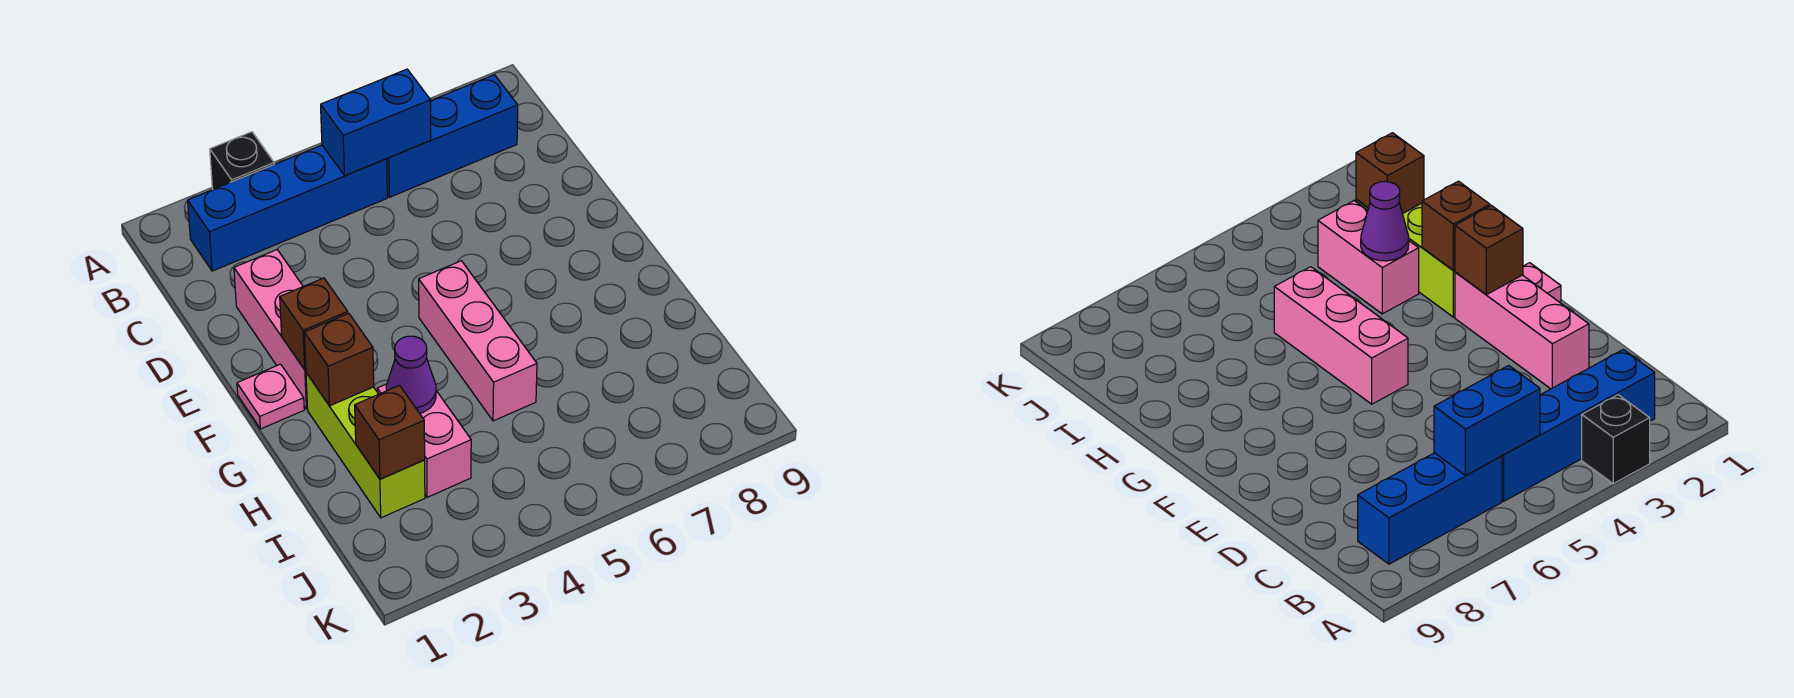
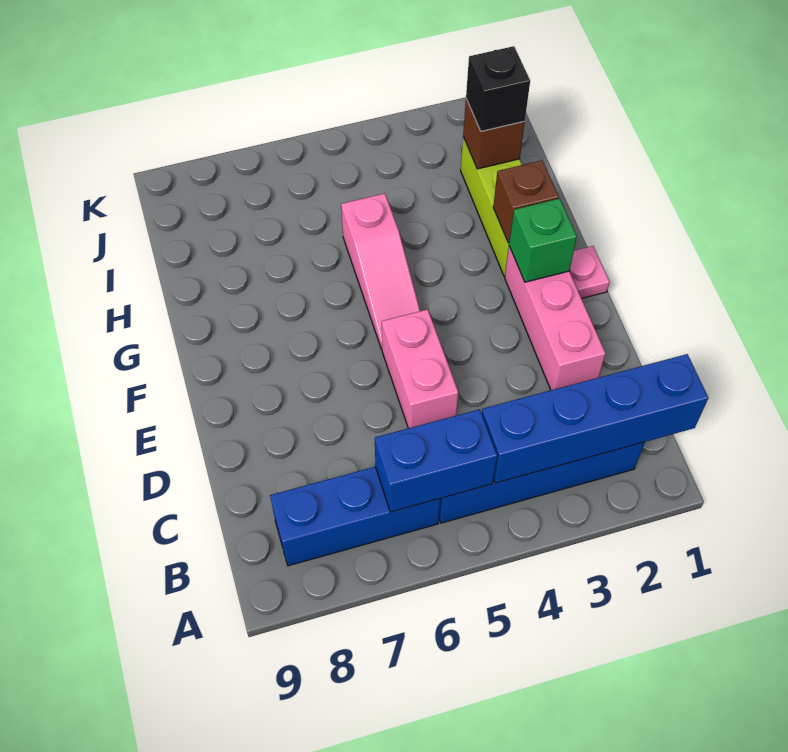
black 1x1 brick [210,132,274,190] -> black 1x1 brick moved to [466,46,530,131]
none -> blue 1x4 brick [482,354,708,483]
brown 1x1 brick [280,278,348,370] -> green 1x1 brick [509,199,577,282]
pink 1x3 brick [419,261,537,421] -> pink 1x3 slope [341,193,420,349]
pink 1x2 brick [377,384,471,497] -> pink 1x2 brick moved to [382,309,458,428]
purple 1x1 cone [386,336,436,413] -> none

